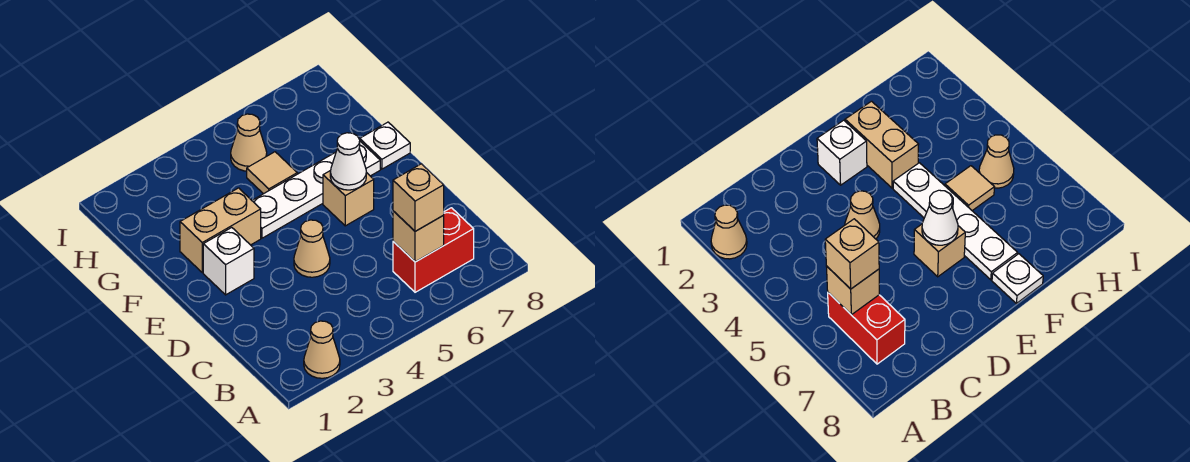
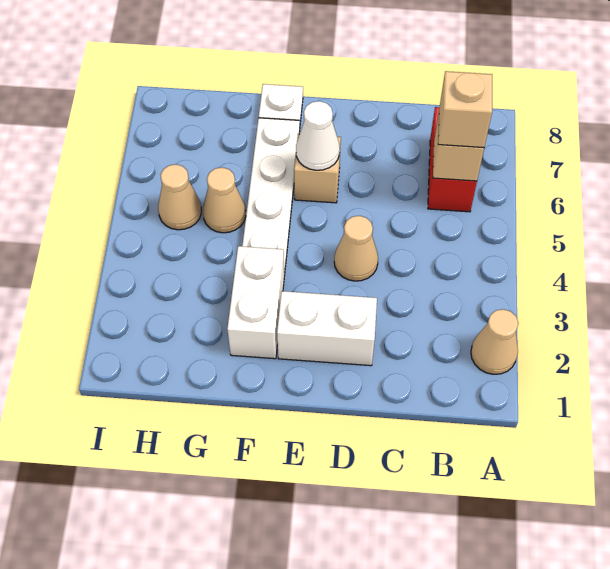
white 1x1 brick [203,228,254,295] -> white 1x2 brick [277,291,377,366]
tan 1x2 brick [180,188,261,273] -> white 1x2 brick [227,246,284,359]
tan 1x1 tile [247,152,297,194] -> tan 1x1 cone [203,167,246,233]

